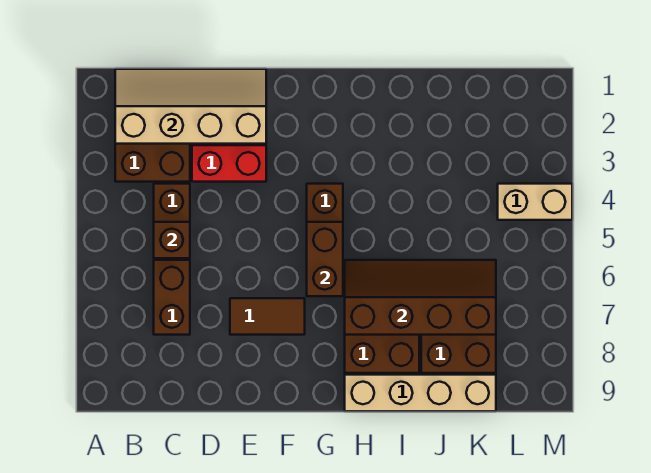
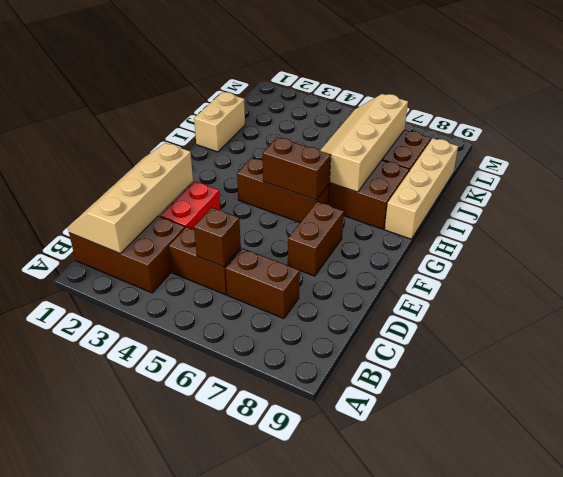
brown 1x2 tile [230,298,305,335] -> brown 1x2 brick [288,202,344,276]
brown 2x4 slope [345,260,496,335] -> tan 2x4 slope [320,94,408,192]
tan 1x2 brick [498,184,572,220] -> tan 1x2 brick moved to [194,92,245,152]

